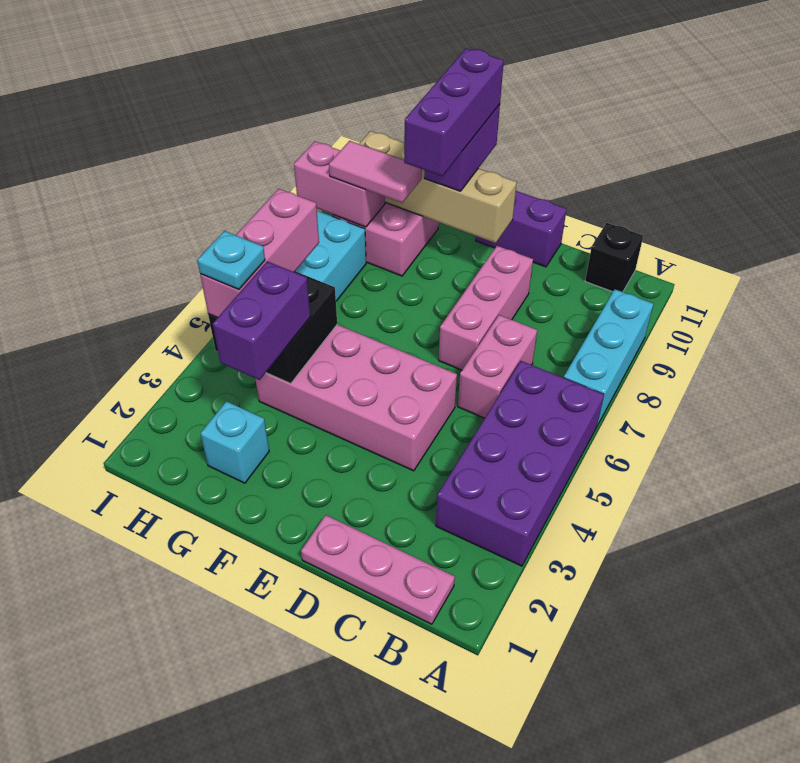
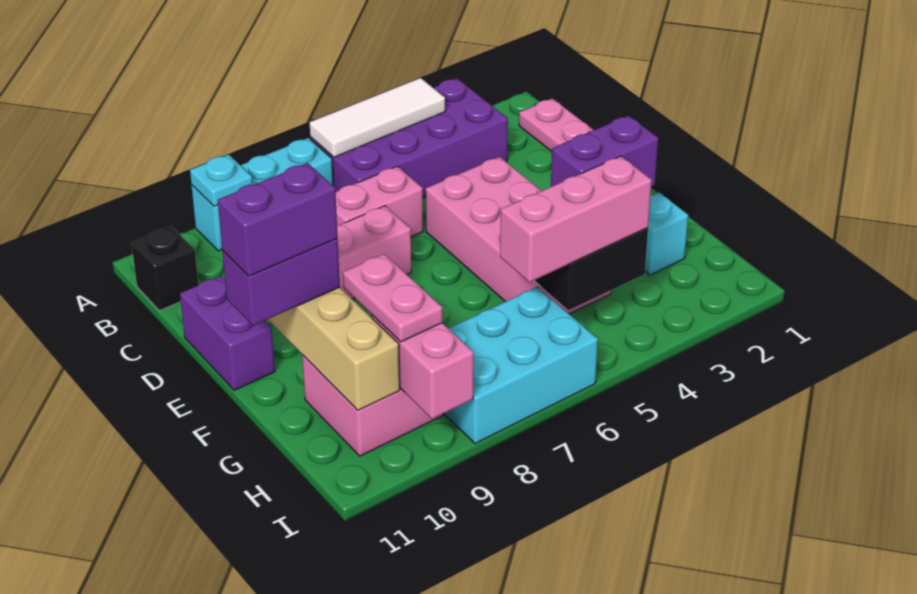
none -> white 1x3 tile [310,78,445,157]
purple 1x3 brick [404,48,504,176] -> purple 1x2 brick [218,163,338,276]
pink 1x2 tile [329,141,422,203] -> pink 1x2 plate [343,254,443,342]
cyan 1x1 plate [197,231,265,290] -> cyan 1x1 plate moved to [190,154,252,206]

